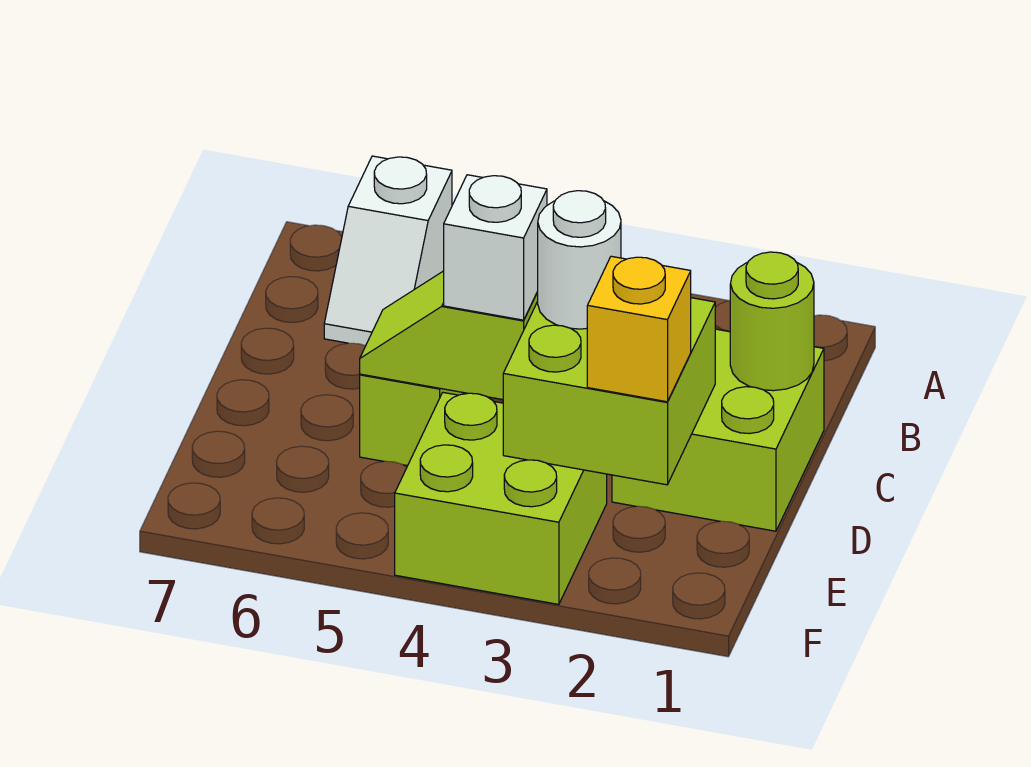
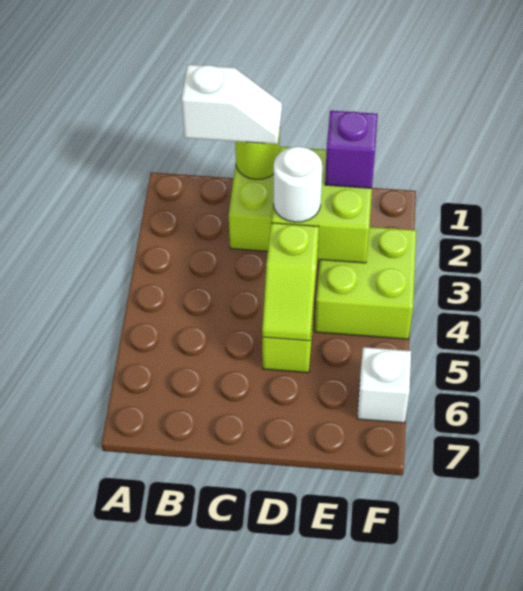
white 1x2 slope [324,156,452,346] -> white 1x2 slope moved to [181,65,282,144]
white 1x1 brick [444,175,547,320] -> white 1x1 brick moved to [357,347,411,423]
yellow 1x1 brick [587,256,691,402] -> purple 1x1 brick [325,111,378,188]

